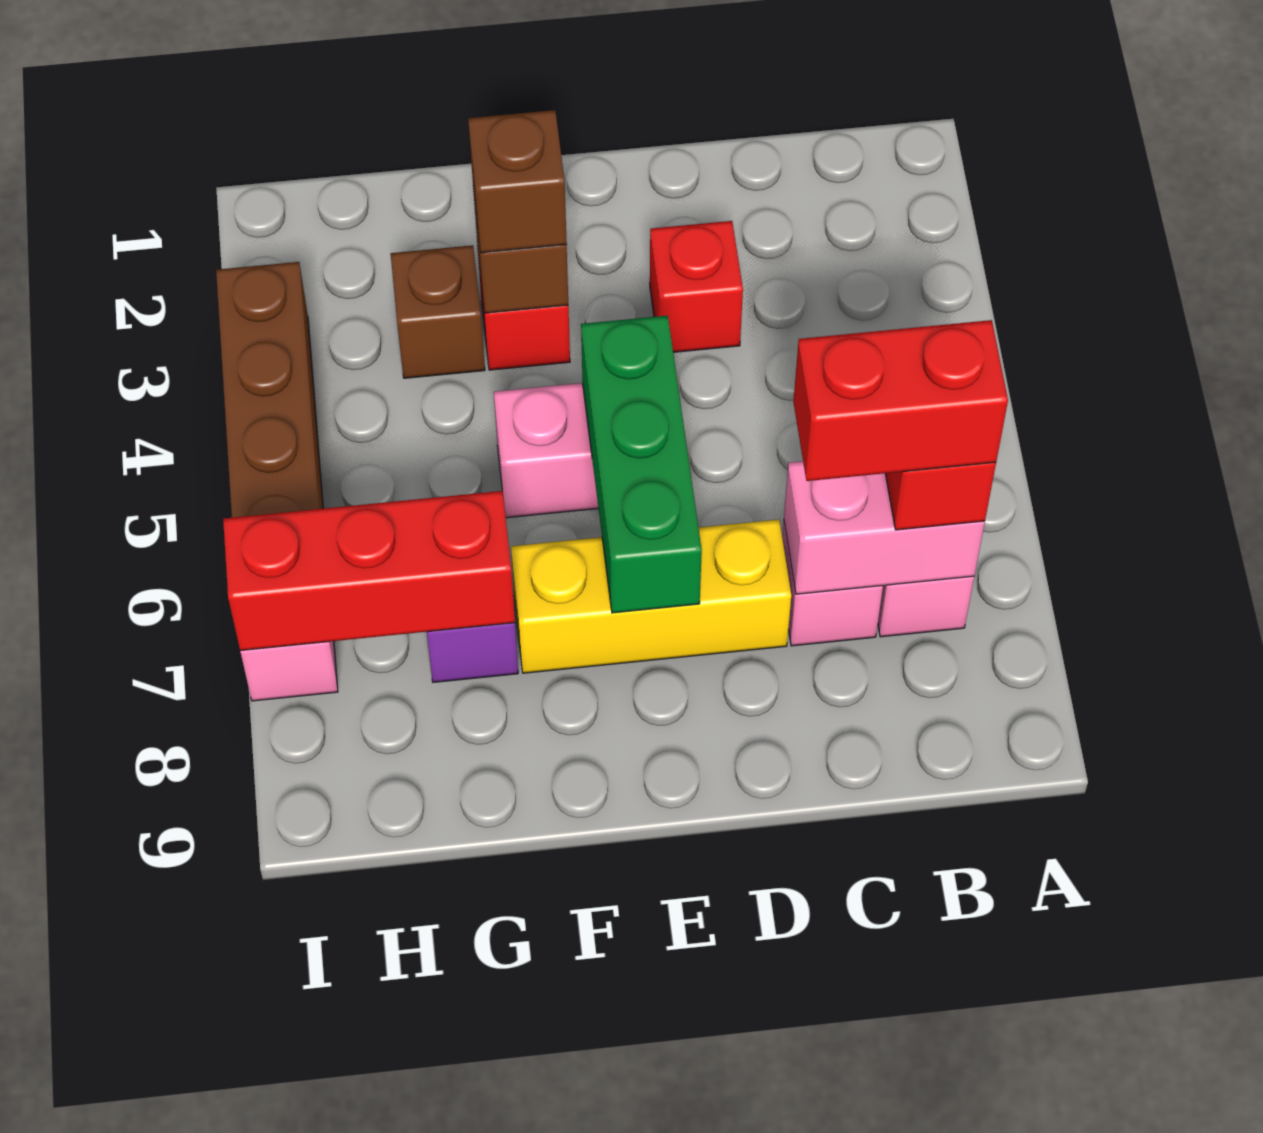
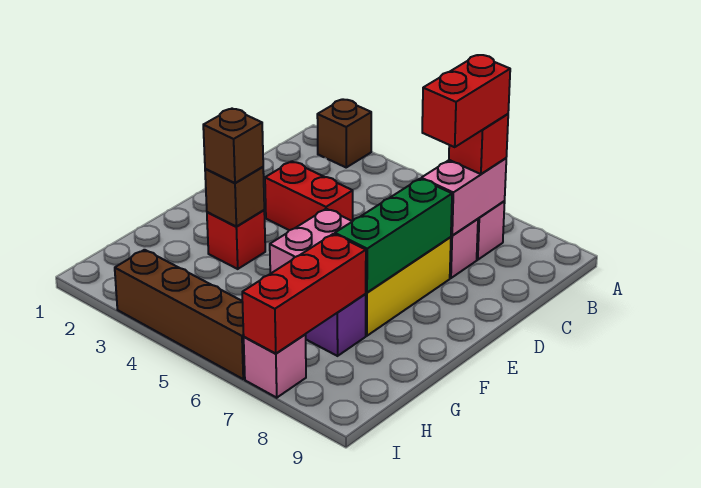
red 1x1 brick [650,221,743,352] -> red 1x2 brick [265,161,353,230]
green 1x3 brick [581,316,702,613] -> green 1x3 brick turned to [335,179,452,292]
brown 1x1 brick [391,245,485,378] -> brown 1x1 brick moved to [317,99,371,167]

